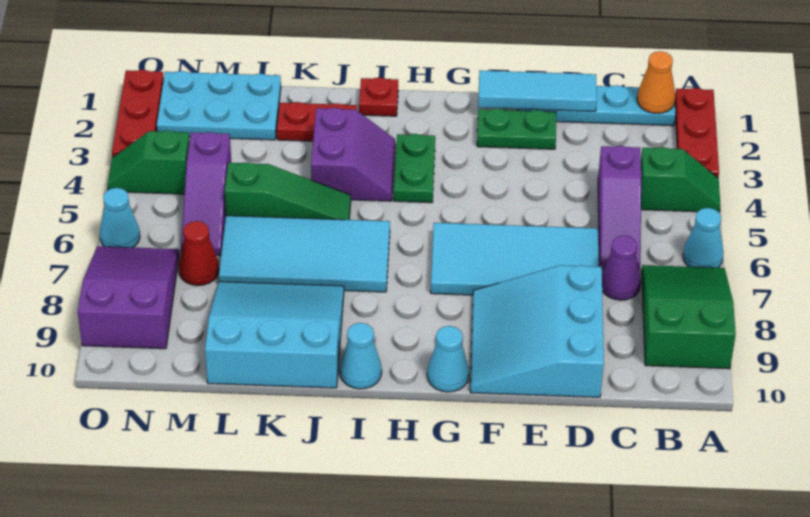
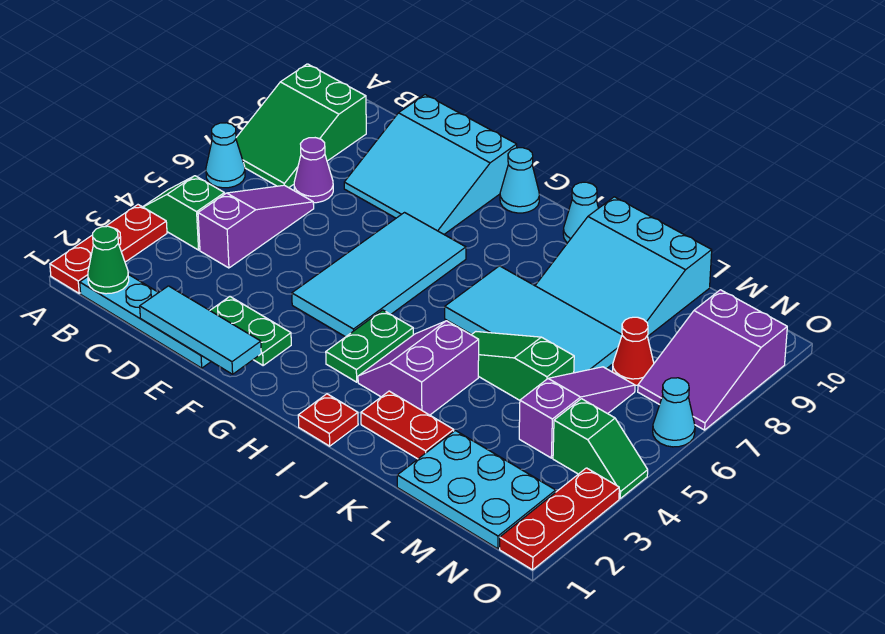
orange 1x1 cone [637,51,676,113] -> green 1x1 cone [88,226,129,294]
cyan 2x4 tile [431,223,599,295] -> cyan 2x4 tile turned to [292,213,466,337]
cyan 3x3 slope [470,265,604,397] -> cyan 3x3 slope turned to [344,95,517,234]

